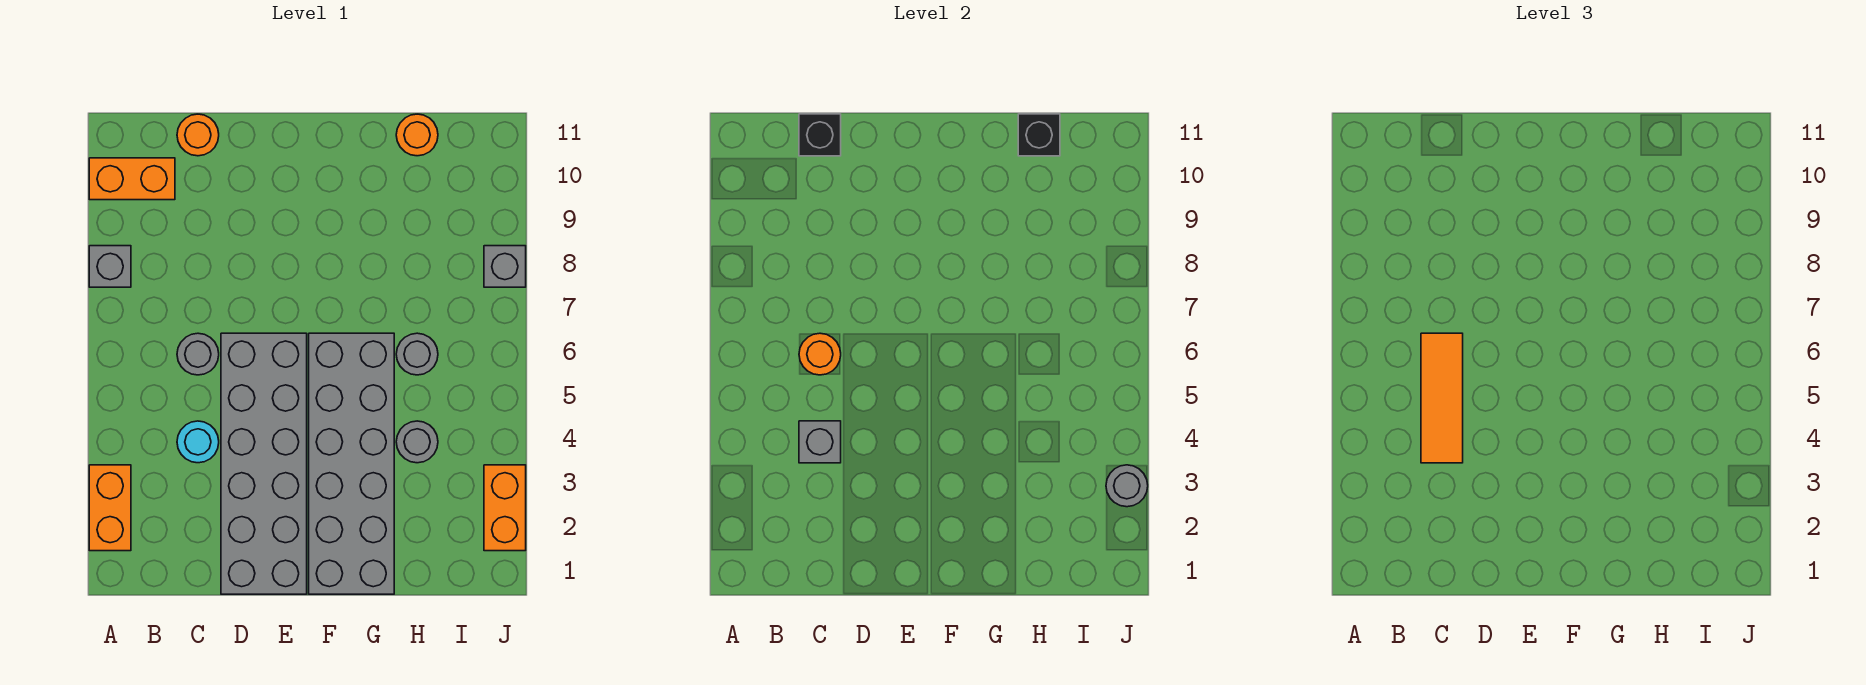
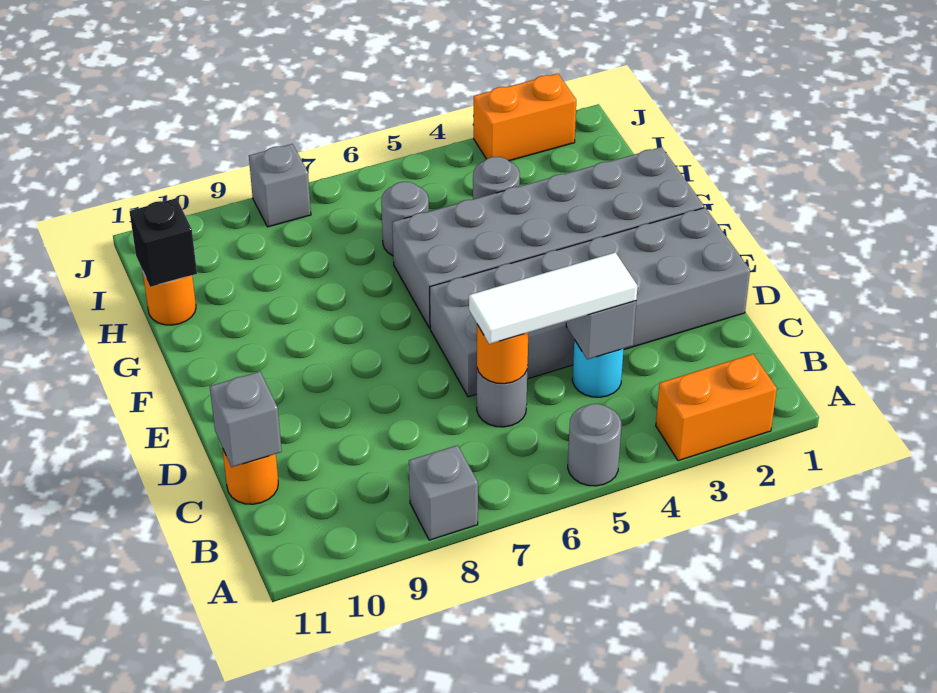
orange 1x2 brick [89,158,175,200] -> none
orange 1x3 tile [1421,333,1463,463] -> white 1x3 tile [469,252,637,344]
black 1x1 brick [799,114,841,156] -> grey 1x1 brick [210,372,282,467]
grey 1x1 round brick [1106,465,1148,507] -> grey 1x1 round brick moved to [568,404,621,486]

